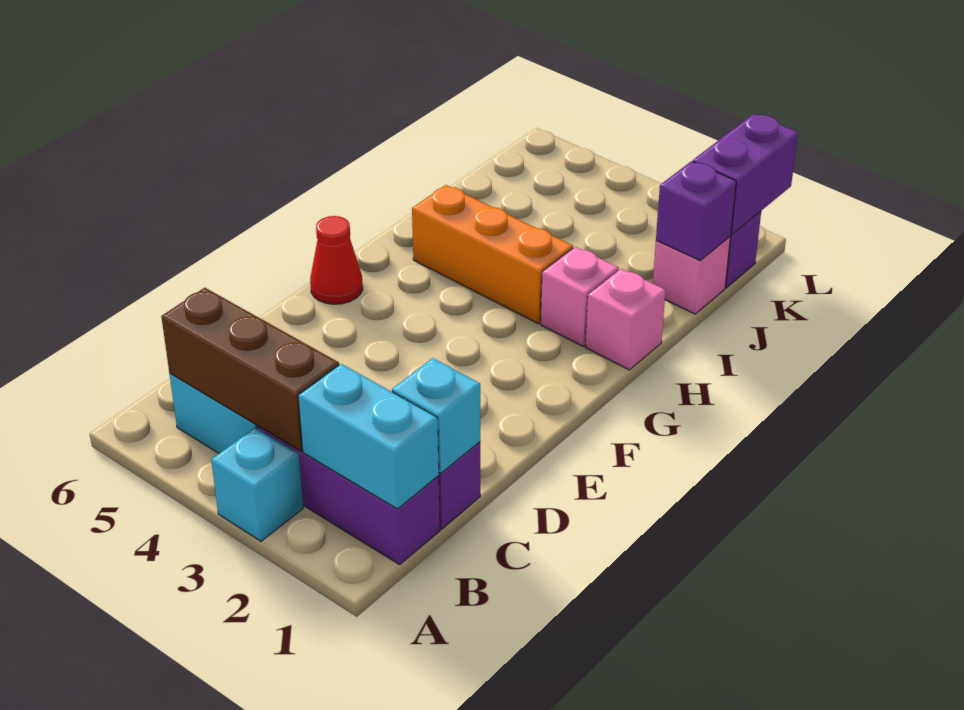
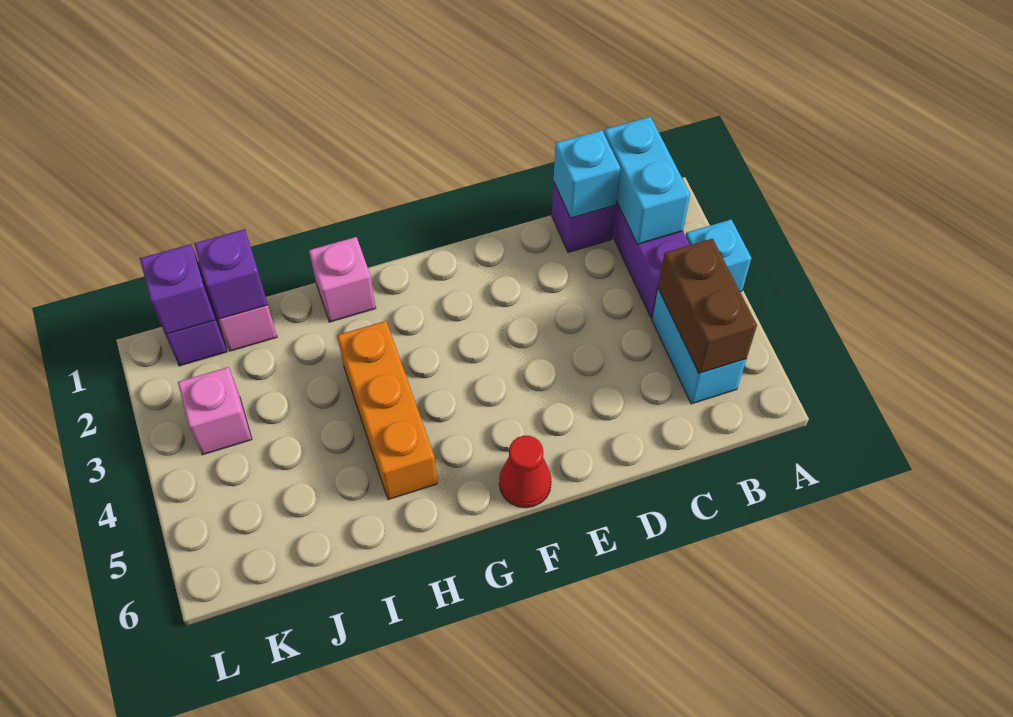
brown 1x3 brick [161,288,339,451] -> brown 1x2 brick [658,239,757,373]
pink 1x1 brick [541,247,619,346] -> pink 1x1 brick moved to [178,367,252,455]
purple 1x2 brick [693,114,798,234] -> purple 1x1 brick [140,244,215,335]

